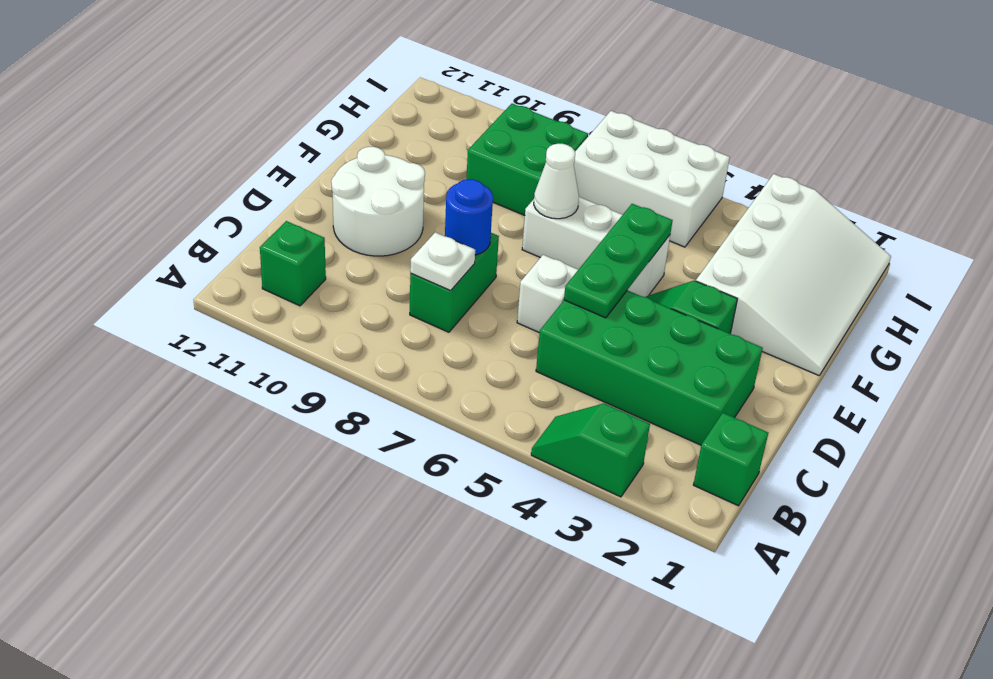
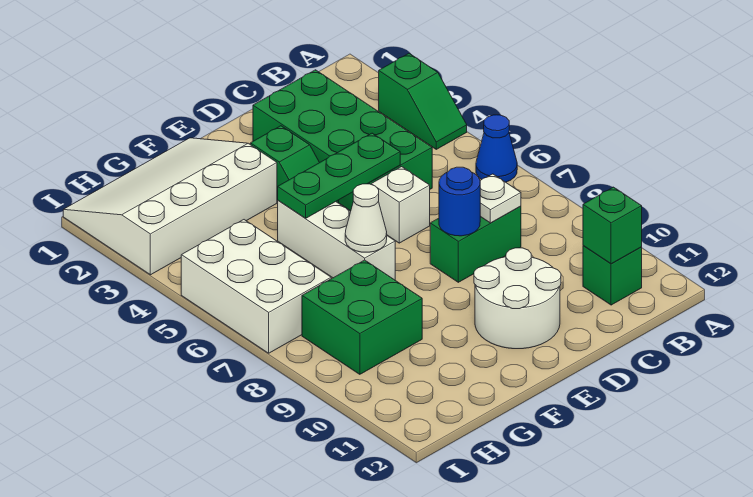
none -> blue 1x1 cone [476,115,517,182]
green 1x1 brick [693,413,768,506] -> green 1x1 brick moved to [583,187,642,264]

